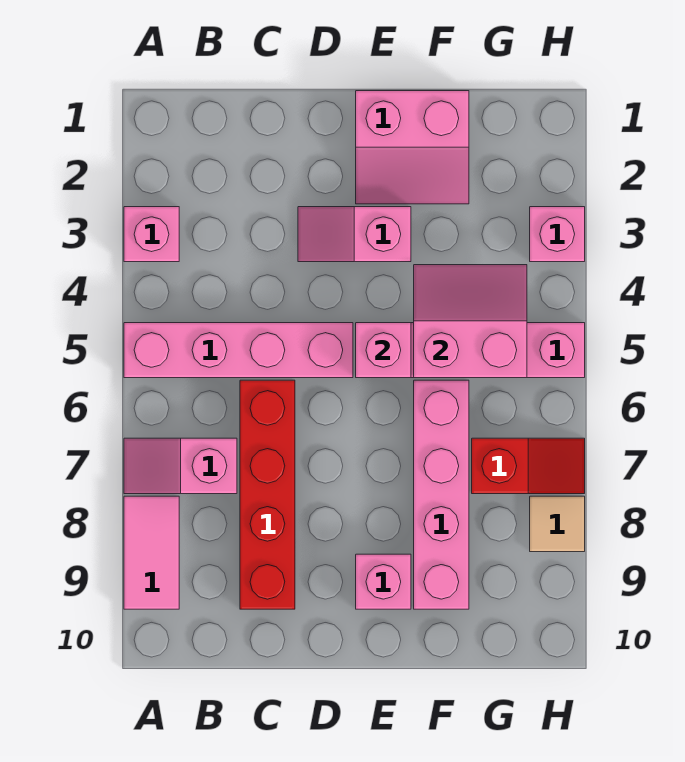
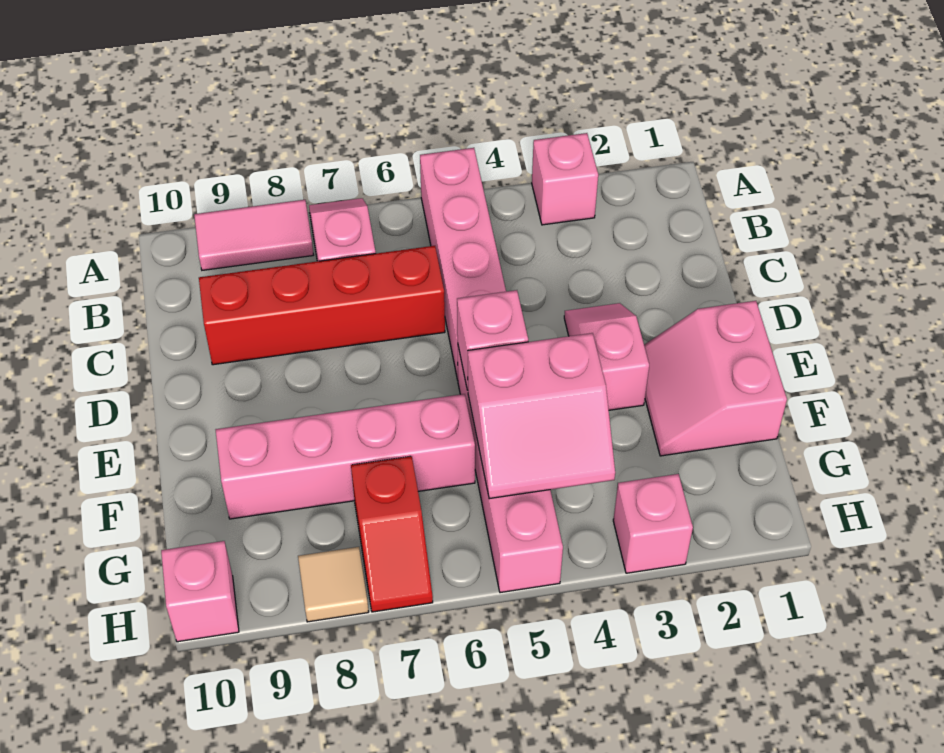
pink 1x1 brick [356,554,411,609] -> pink 1x1 brick moved to [161,541,239,642]
pink 2x2 slope [414,265,527,378] -> pink 2x2 slope turned to [468,333,615,499]

